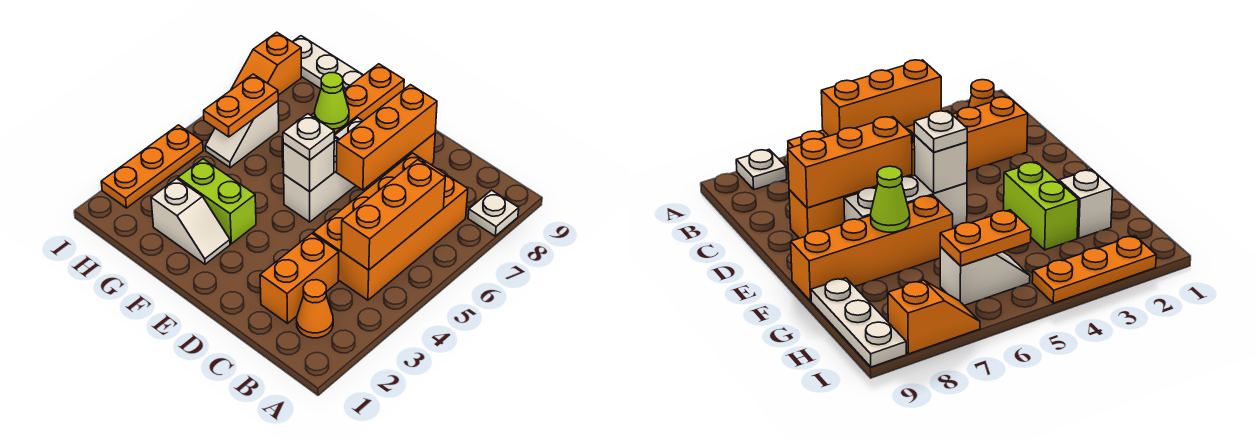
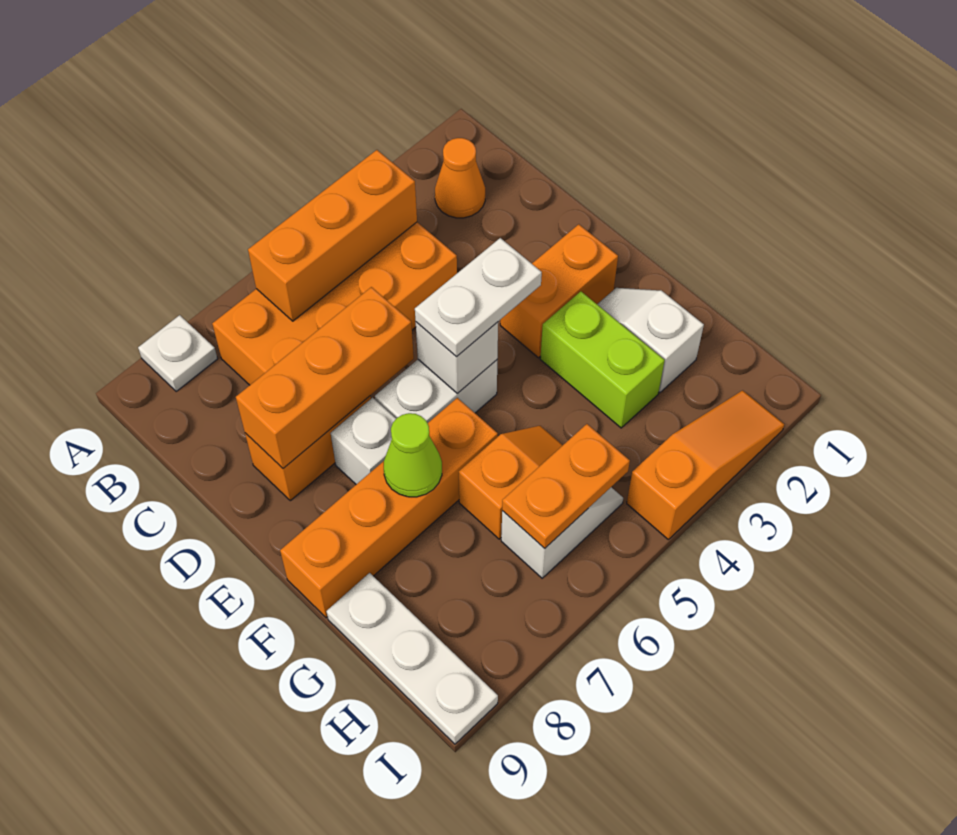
orange 1x2 brick [260,234,339,323] -> orange 1x2 brick moved to [500,224,618,358]
white 1x1 plate [283,114,334,160] -> white 1x2 plate [415,238,542,357]
orange 1x3 plate [101,125,203,208] -> orange 1x3 slope [627,390,784,539]
orange 1x2 slope [231,32,301,95] -> orange 1x2 slope moved to [459,426,563,539]

